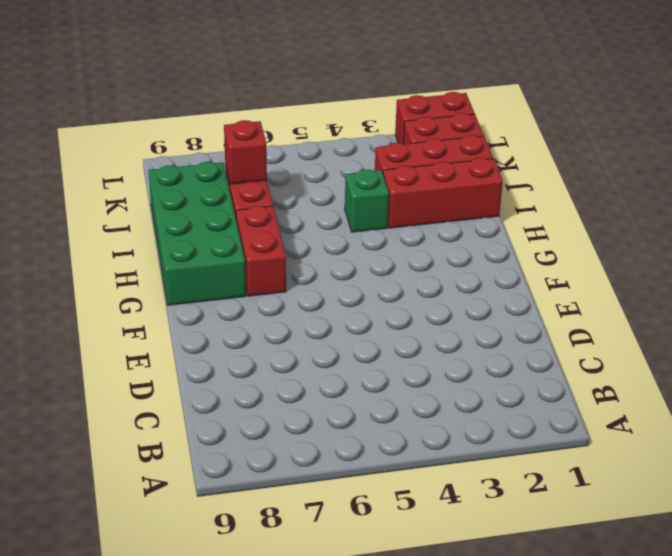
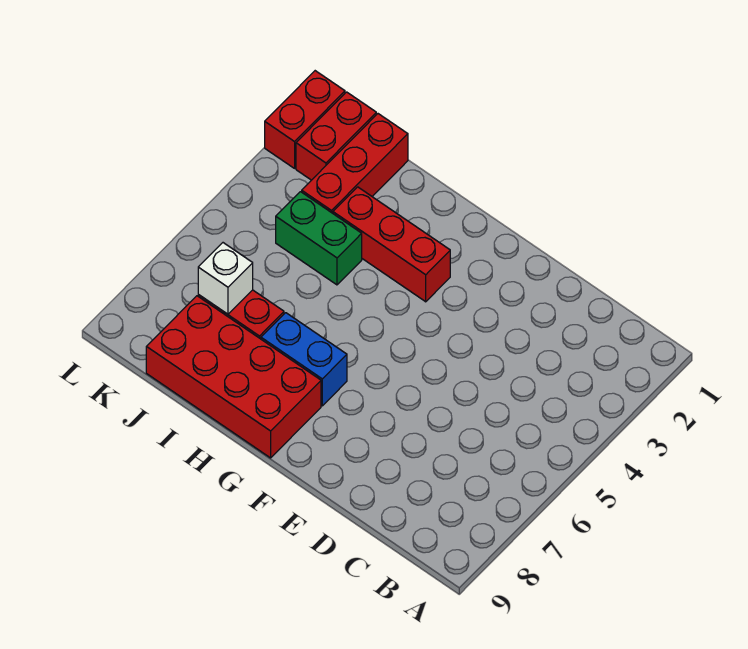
red 1x2 brick [236,206,286,296] -> blue 1x2 brick [261,313,347,406]
green 2x4 brick [149,162,246,305] -> red 2x4 brick [146,296,321,458]
red 1x3 brick [383,158,503,228] -> red 1x3 brick turned to [333,187,450,302]
green 1x1 brick [345,170,389,232] -> green 1x2 brick [276,192,362,285]
red 1x1 brick [224,120,267,184] -> white 1x1 brick [198,243,253,314]

